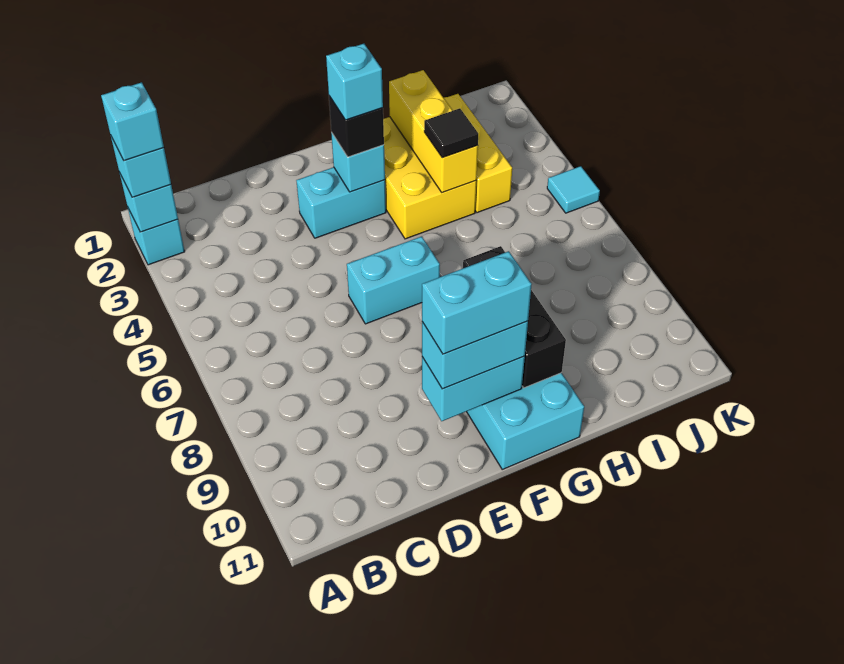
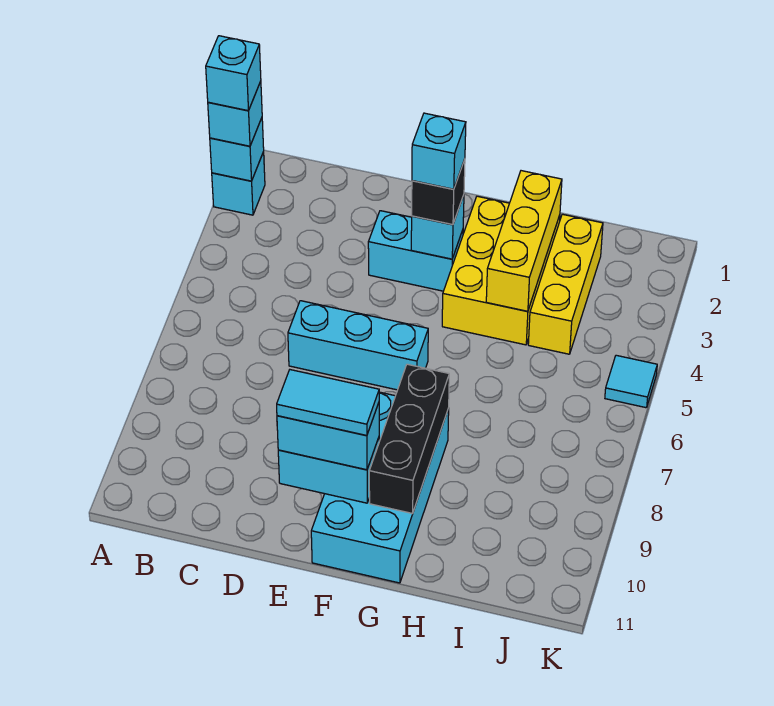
cyan 1x2 brick [347,236,440,324] -> cyan 1x3 brick [288,301,428,390]
cyan 1x2 brick [422,251,532,354] -> cyan 1x2 tile [277,370,379,436]
black 1x1 tile [424,108,478,158] -> none

